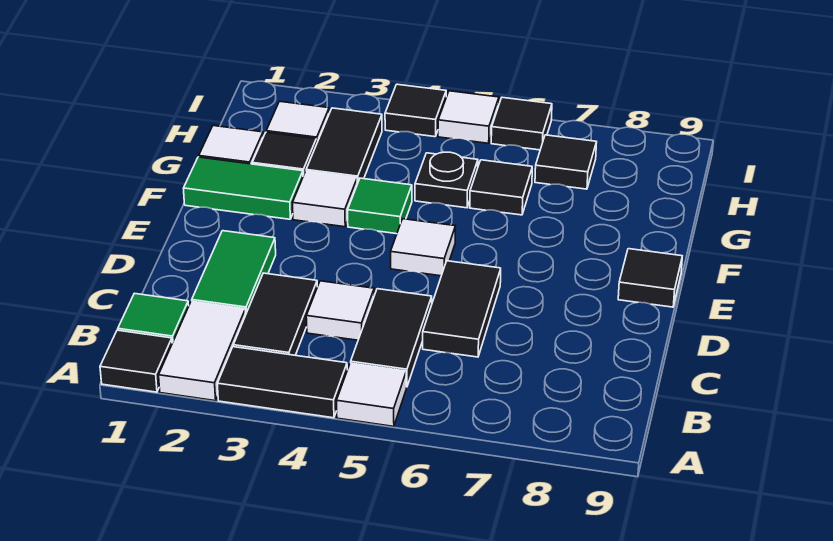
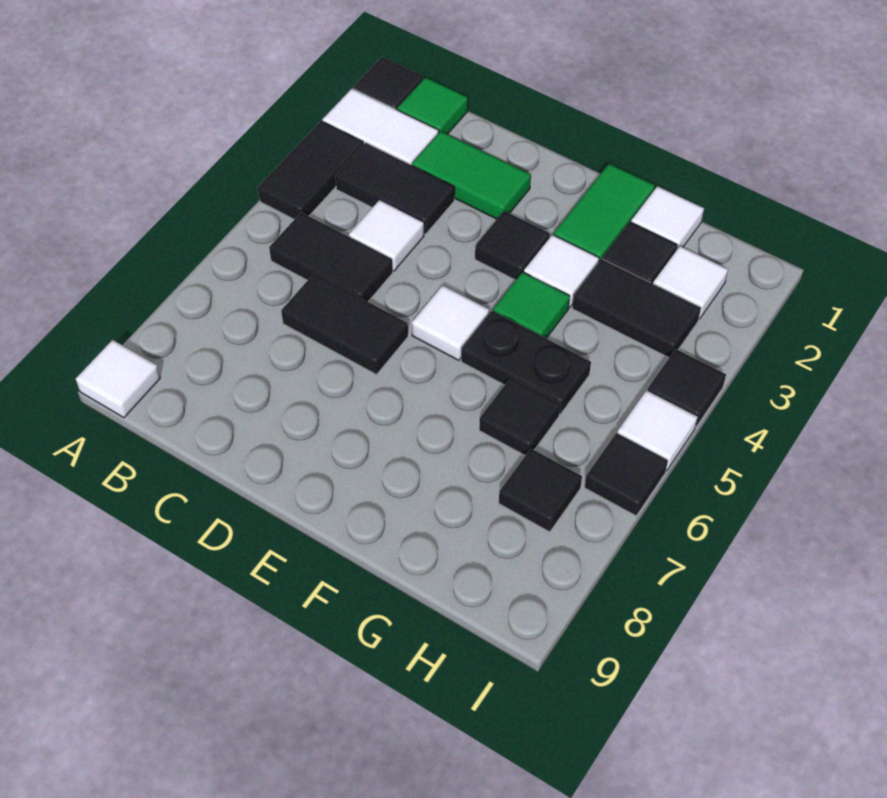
white 1x1 tile [336,363,406,426] -> white 1x1 tile moved to [76,340,160,418]
black 1x1 tile [618,249,682,307] -> black 1x1 tile moved to [475,211,550,280]
black 1x1 plate [415,152,478,208] -> black 1x2 plate [461,311,591,414]

